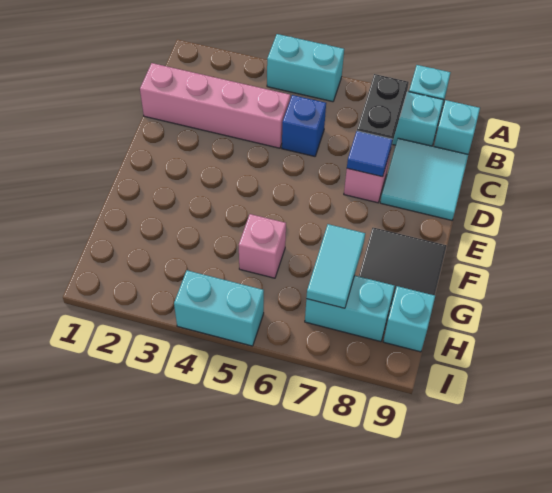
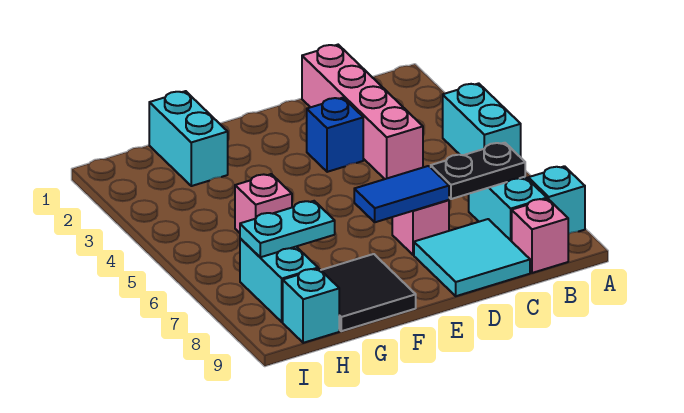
cyan 1x1 brick [434,100,480,154] -> pink 1x1 brick [512,199,568,273]
blue 1x1 brick [282,95,326,156] -> blue 1x1 brick moved to [307,98,363,172]
blue 1x1 tile [347,131,392,177] -> blue 1x2 tile [354,166,449,222]
cyan 1x2 tile [306,224,365,308] -> cyan 1x2 plate [240,201,335,257]
cyan 1x2 brick [174,270,264,346] -> cyan 1x2 brick moved to [149,91,228,186]

